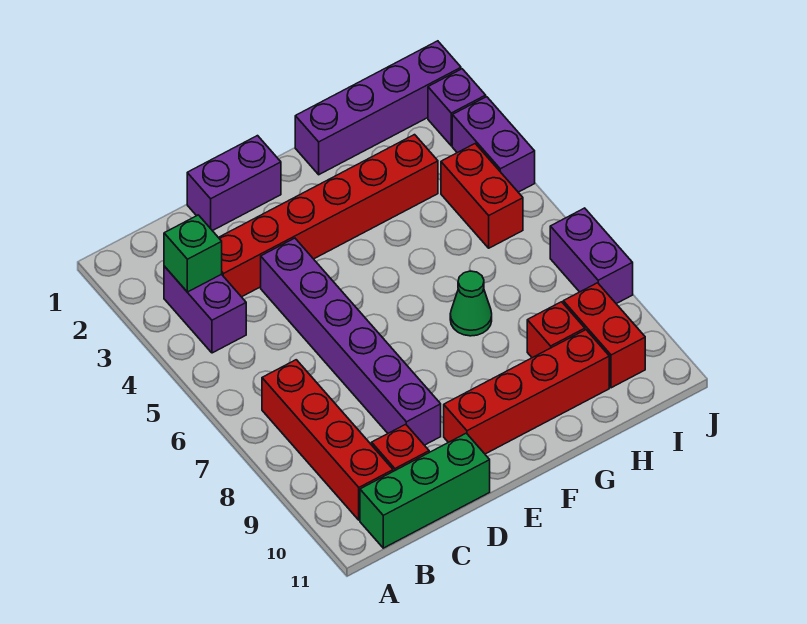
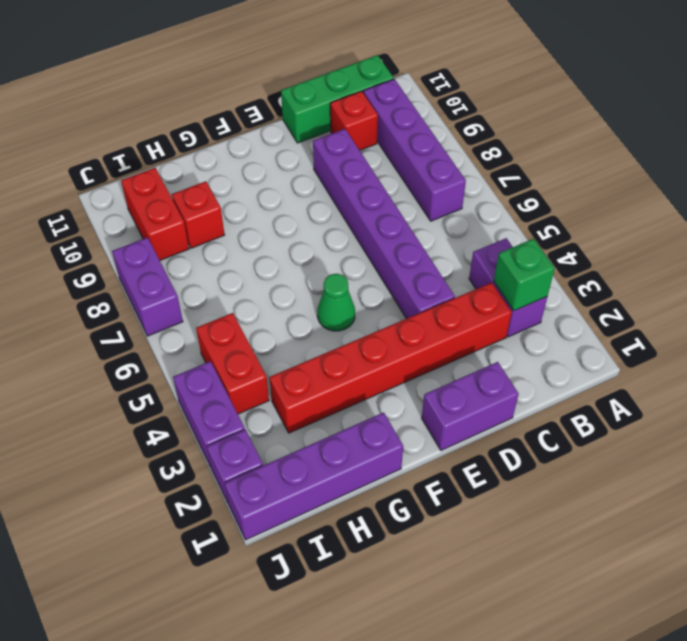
red 1x4 brick [262,360,393,520] -> purple 1x4 brick [363,79,466,221]
red 1x4 brick [444,330,609,454] -> none
green 1x1 cone [450,271,492,336] -> green 1x1 cone moved to [317,274,355,331]

